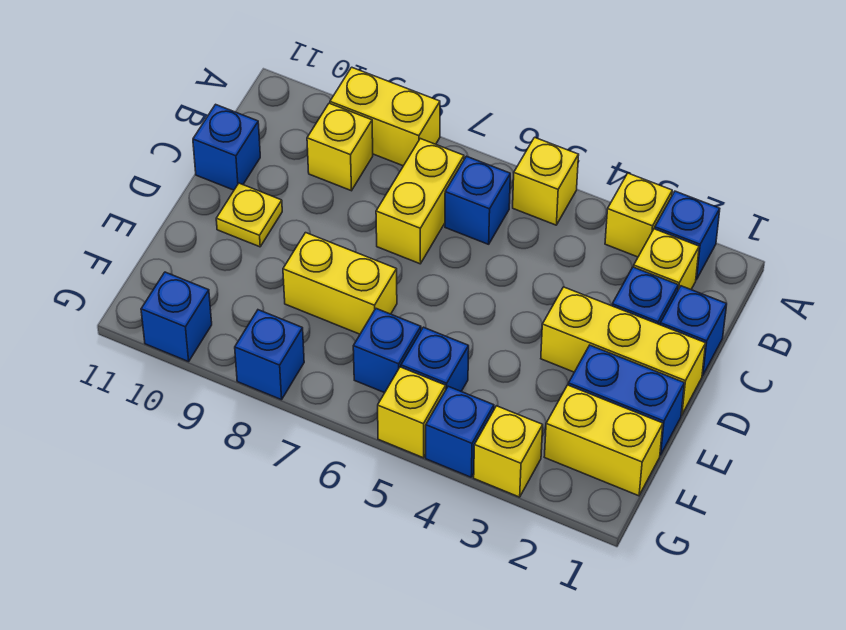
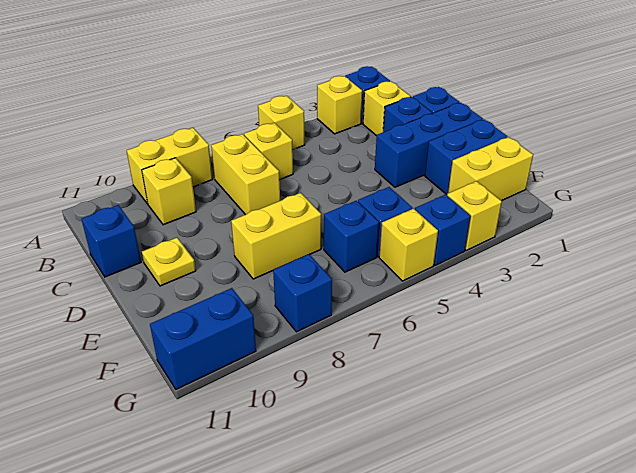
blue 1x1 brick [445,156,510,244] -> yellow 1x1 brick [244,123,293,180]
yellow 1x3 brick [541,287,706,415] -> blue 1x3 brick [375,103,483,187]
blue 1x1 brick [141,272,212,362] -> blue 1x2 brick [150,288,256,389]

